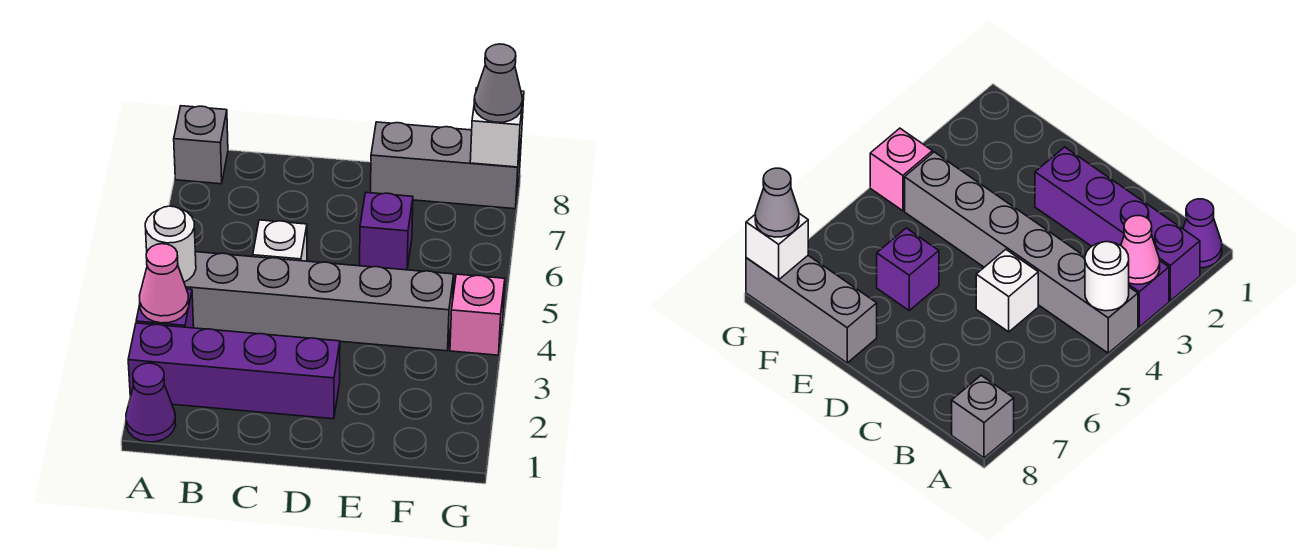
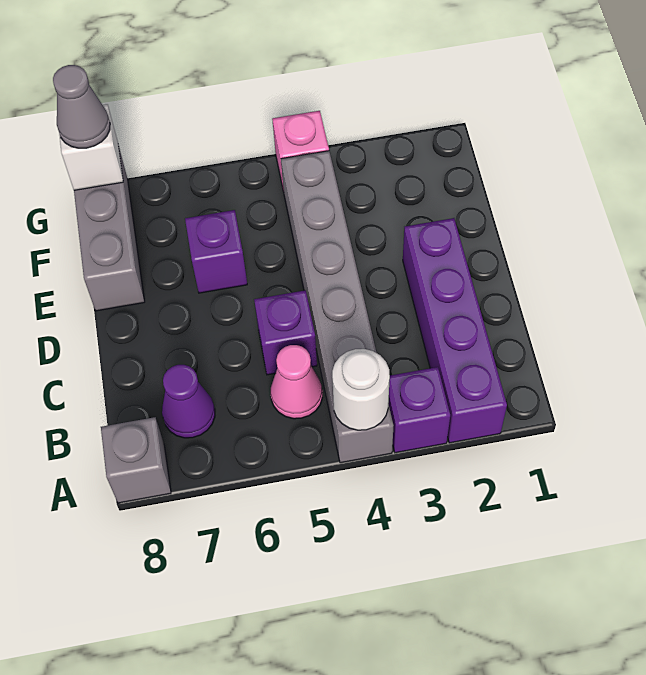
purple 1x1 cone [126,363,176,442] -> purple 1x1 cone moved to [162,365,215,438]
pink 1x1 cone [140,244,189,323] -> pink 1x1 cone moved to [271,345,322,419]
white 1x1 brick [253,220,307,261] -> purple 1x1 brick [254,290,317,375]

